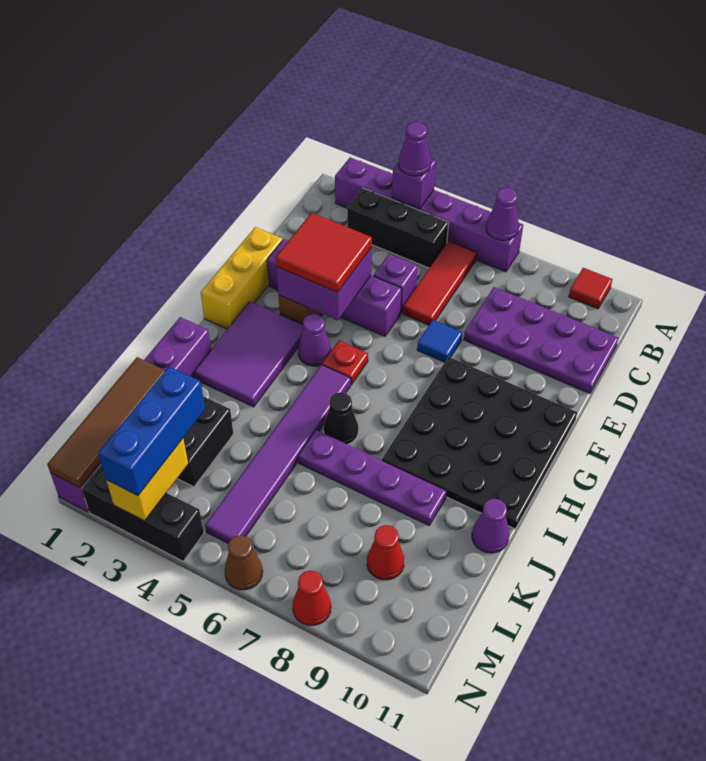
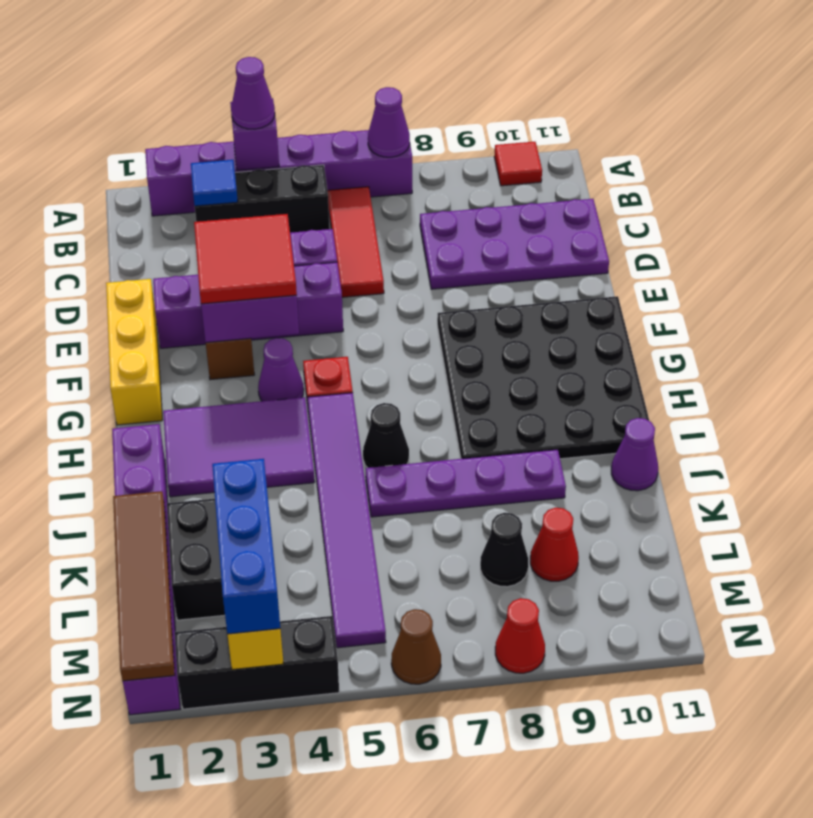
blue 1x1 tile [417,320,462,362] -> blue 1x1 tile moved to [191,160,238,206]
purple 2x3 tile [194,302,304,407] -> purple 2x3 tile turned to [163,397,314,497]
none -> black 1x1 cone [480,513,528,587]

